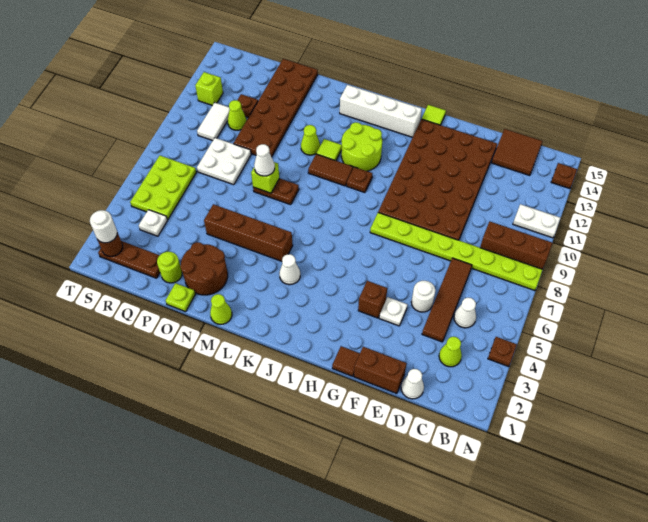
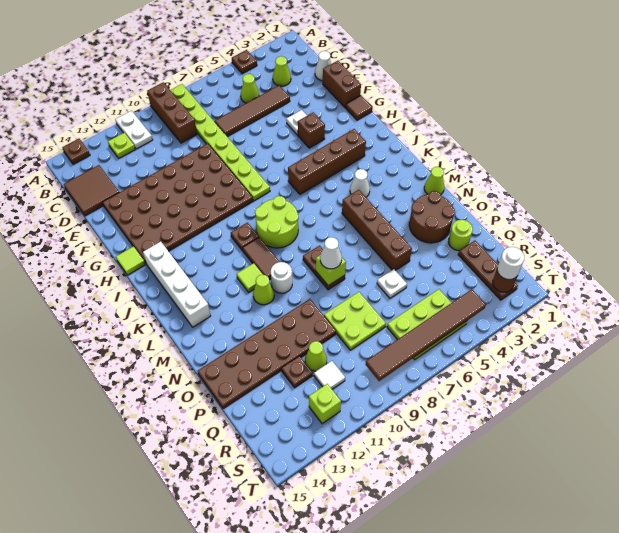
white 1x1 cone [454,298,476,328] -> lime 1x1 cone [241,74,259,103]
white 1x1 round brick [411,281,435,312] -> white 1x1 round brick moved to [271,262,292,293]
none -> brown 1x4 brick [288,129,366,194]
lime 2x2 round brick [341,122,382,171] -> lime 2x2 round brick moved to [255,196,298,248]
lime 1x1 plate [166,283,195,312] -> lime 1x1 plate moved to [108,133,135,158]
white 2x2 plate [197,138,251,185] -> lime 2x2 plate [324,292,386,350]
white 1x1 plate [139,210,167,236] -> white 1x1 plate moved to [377,269,407,298]
white 1x2 tile [197,102,230,141] -> white 1x1 tile [314,361,345,389]
none -> brown 1x6 tile [366,289,486,381]

